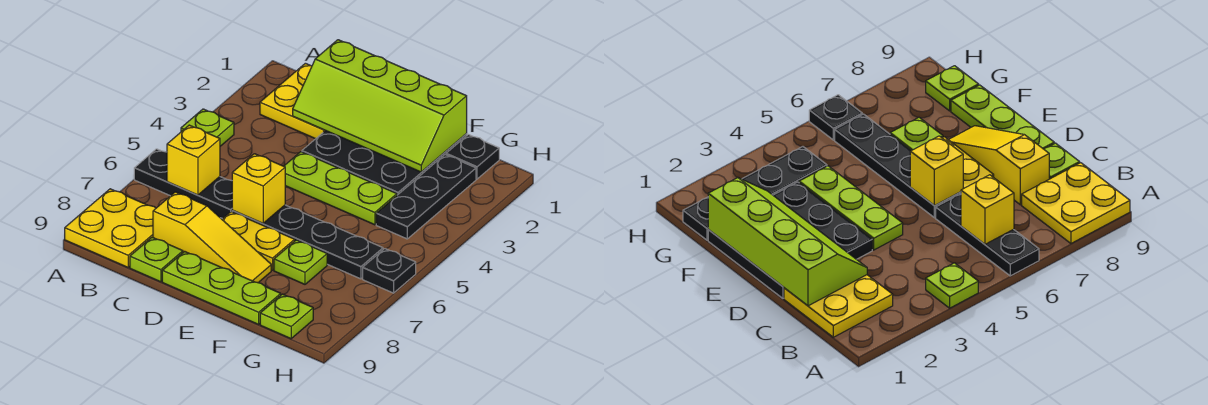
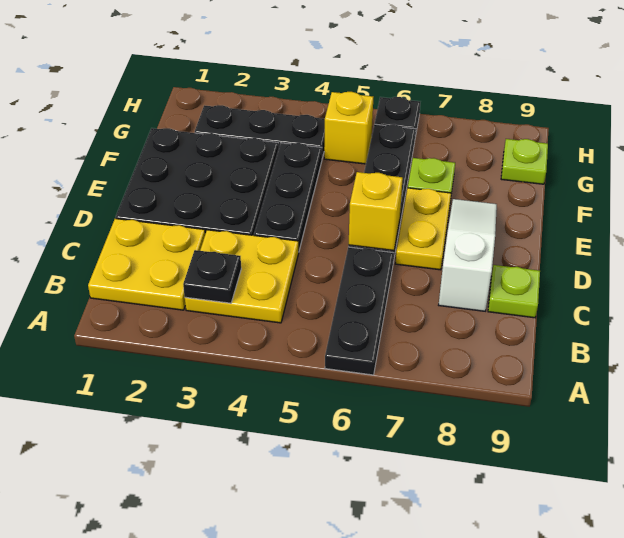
lime 1x1 plate [181,109,234,146] -> none
yellow 2x2 plate [65,189,156,267] -> yellow 2x2 plate moved to [185,230,299,323]
yellow 1x1 brick [167,125,220,195] -> yellow 1x1 brick moved to [324,92,373,164]
lime 2x4 slope [293,40,467,172] -> none
yellow 1x3 slope [153,192,271,283] -> white 1x3 slope [439,199,497,311]
lime 1x3 plate [284,152,397,225] -> black 1x3 plate [254,143,322,251]
lime 1x3 plate [162,251,281,324] -> none
black 1x1 plate [446,135,499,179] -> black 1x1 plate moved to [183,250,241,303]

